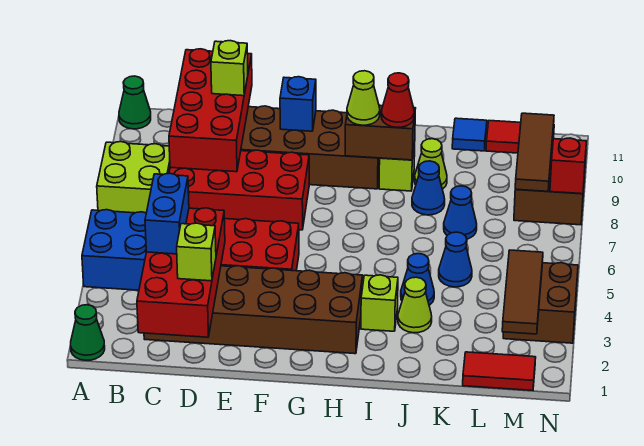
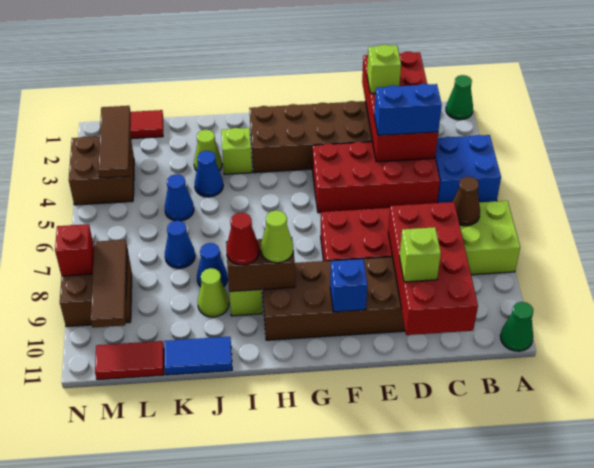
none -> brown 1x1 cone [453,177,480,226]
blue 1x2 brick [145,173,189,254] -> blue 1x2 brick turned to [374,84,442,135]
blue 1x1 tile [452,118,487,151] -> blue 1x2 tile [164,337,232,375]

